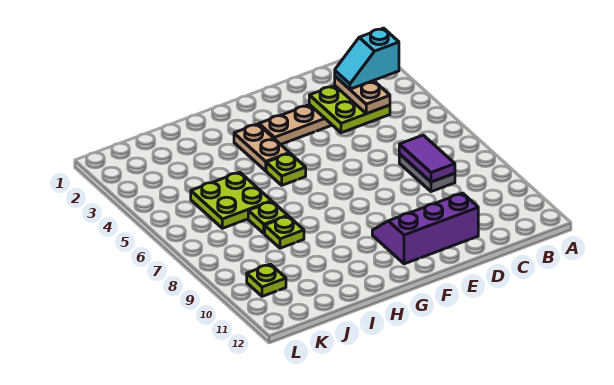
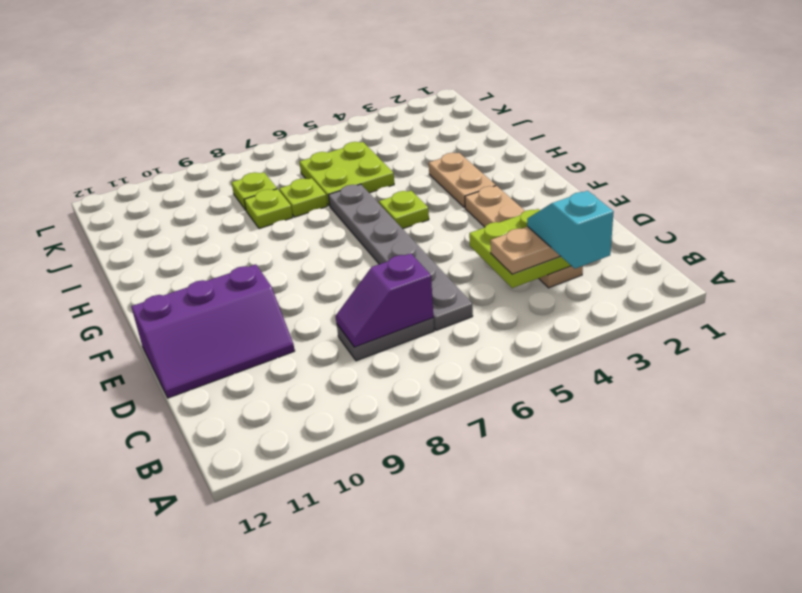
none -> grey 1x6 plate [328,184,473,330]
purple 1x2 tile [399,135,455,182] -> purple 1x2 slope [336,253,433,347]
purple 2x3 slope [372,193,478,264] -> purple 2x3 slope turned to [131,264,295,398]
tan 1x2 plate [234,124,289,171] -> tan 1x2 plate turned to [429,153,496,208]
lime 1x1 plate [247,264,286,296] -> lime 1x1 plate moved to [232,172,277,210]

